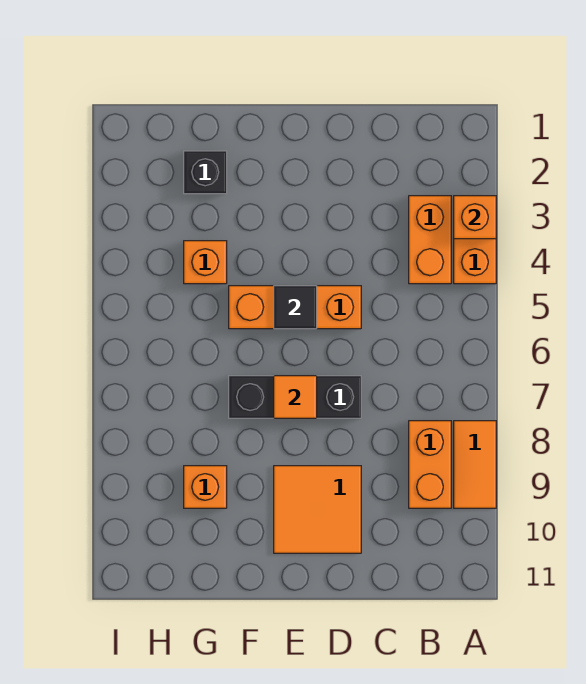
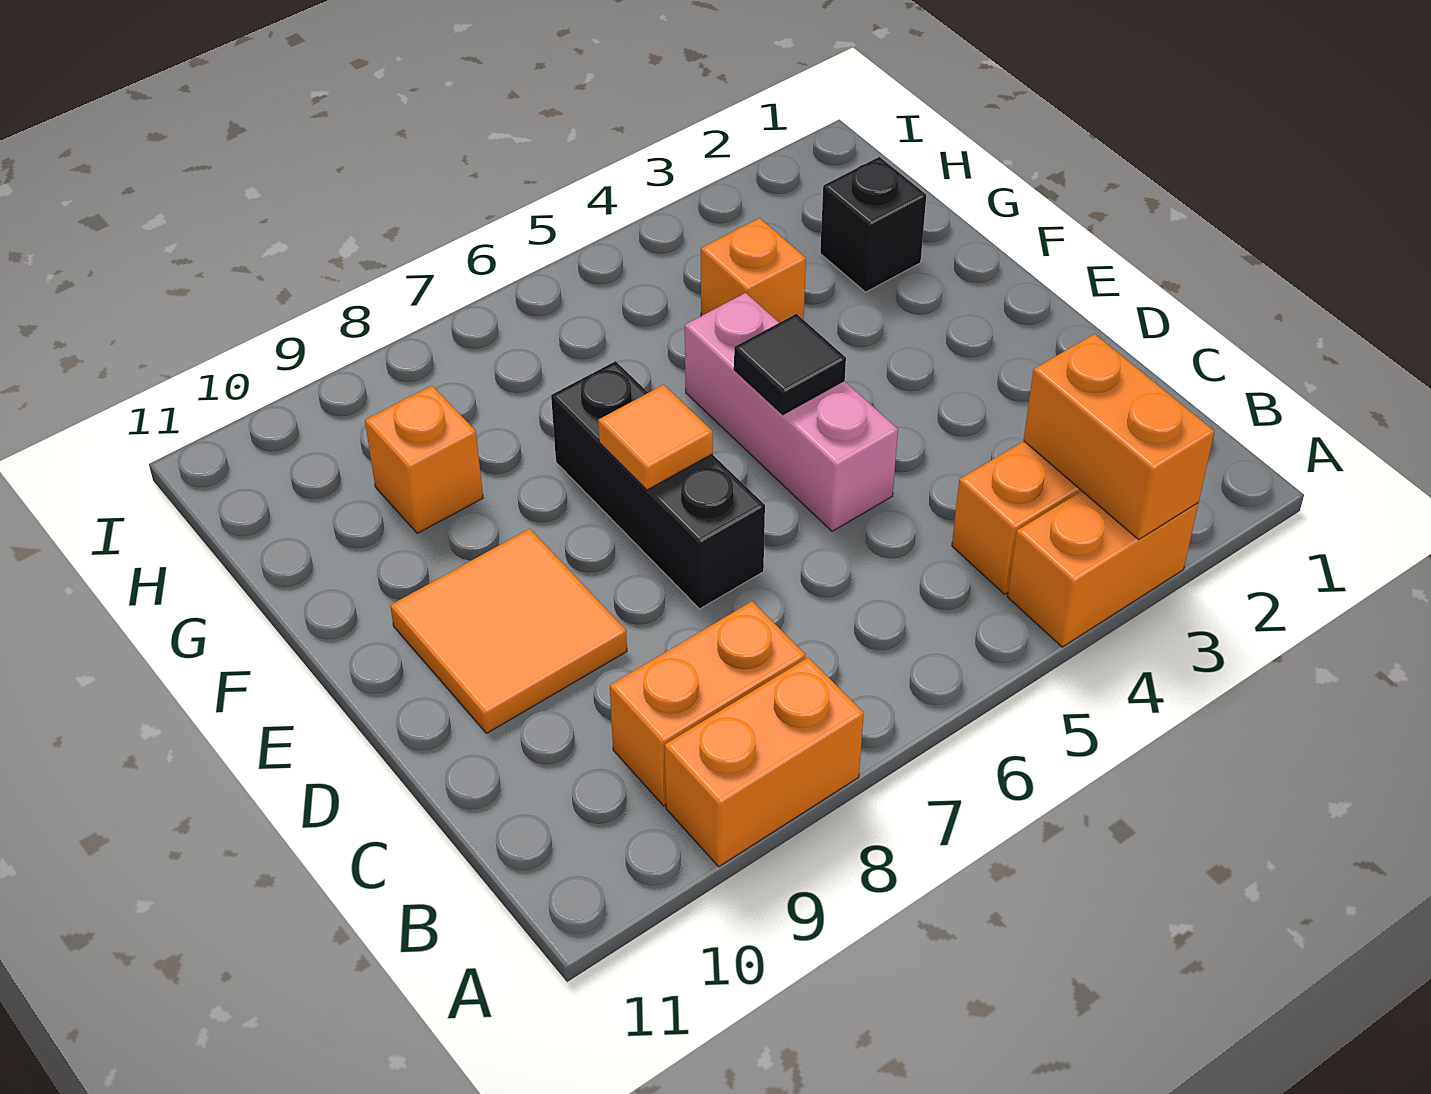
orange 1x1 brick [454,196,496,239] -> orange 1x2 brick [1024,334,1215,540]
orange 1x2 tile [454,421,496,508] -> orange 1x2 brick [665,657,864,867]
orange 1x3 brick [229,286,361,329] -> pink 1x3 brick [685,293,898,531]

